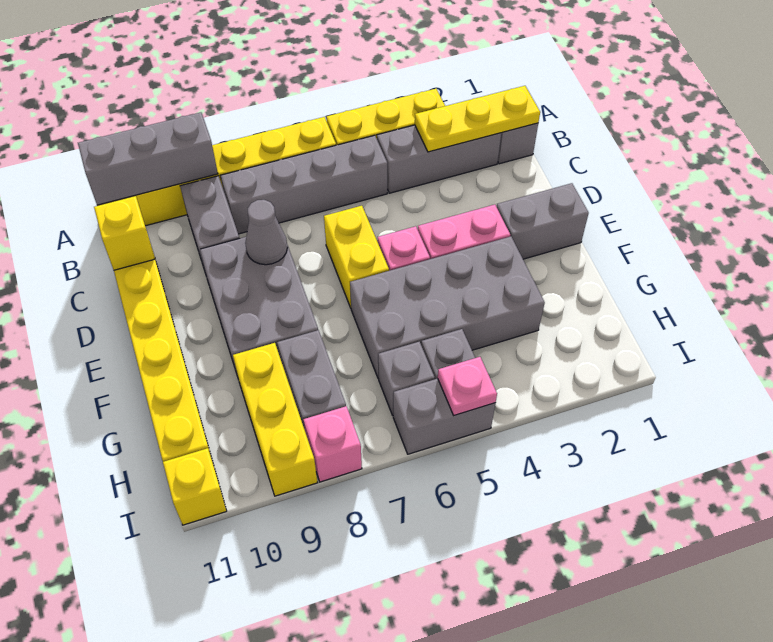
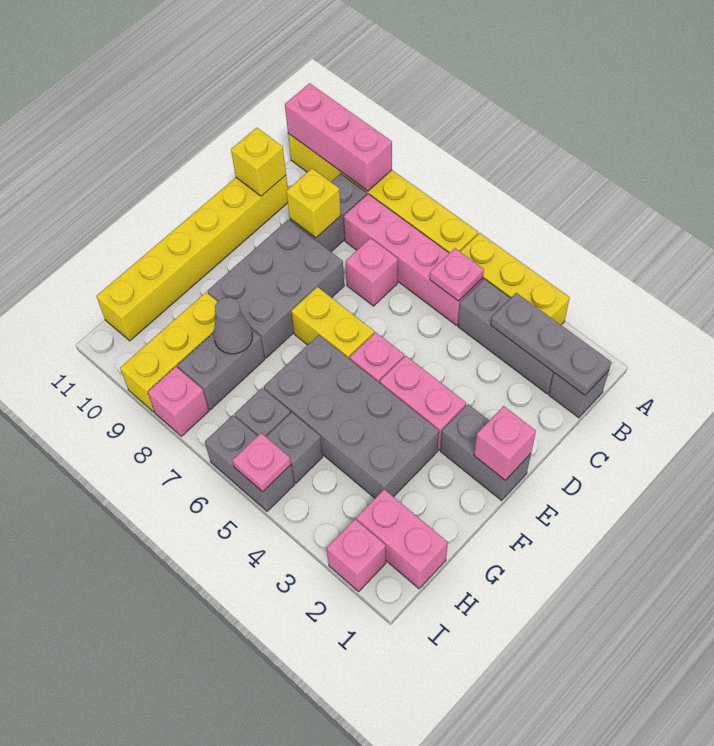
grey 1x3 brick [78,112,218,205] -> pink 1x3 brick [285,83,392,191]
yellow 1x3 plate [415,86,540,152] -> grey 1x3 plate [491,293,611,395]
grey 1x4 brick [221,135,387,234] -> pink 1x4 brick [344,194,483,325]
none -> pink 1x1 plate [430,248,484,301]
none -> pink 1x1 brick [345,238,398,306]
yellow 1x2 brick [324,206,389,308] -> yellow 1x2 brick turned to [291,287,374,359]
grey 1x1 cone [245,200,287,265] -> grey 1x1 cone moved to [214,298,252,354]
none -> pink 1x1 brick [474,406,536,480]
none -> pink 1x2 brick [356,489,448,589]
none -> pink 1x1 brick [327,519,386,592]
yellow 1x1 brick [163,448,227,525] -> yellow 1x1 brick moved to [286,168,341,238]

